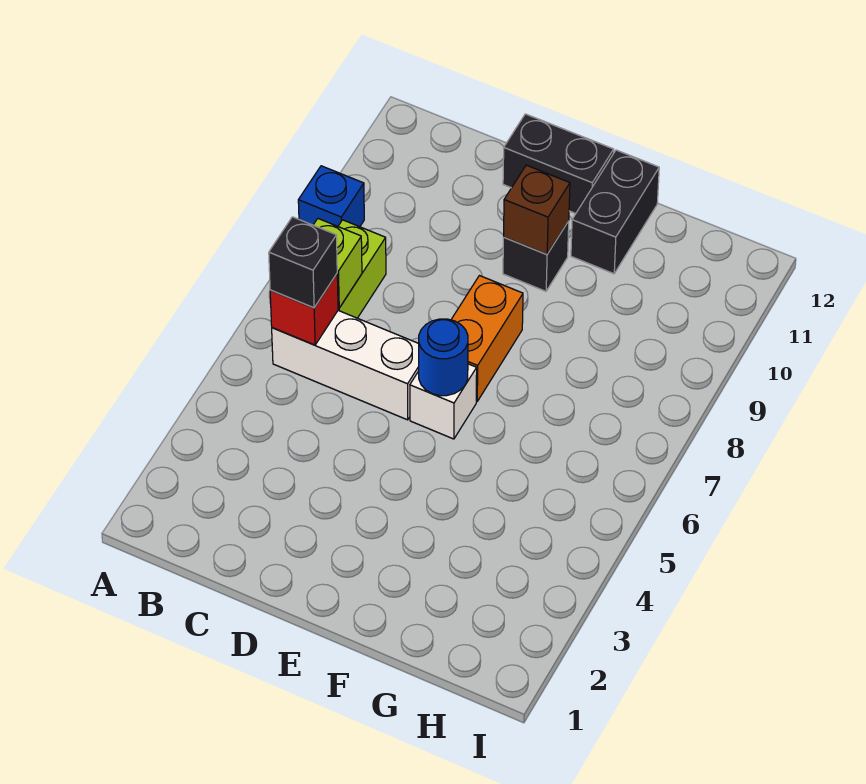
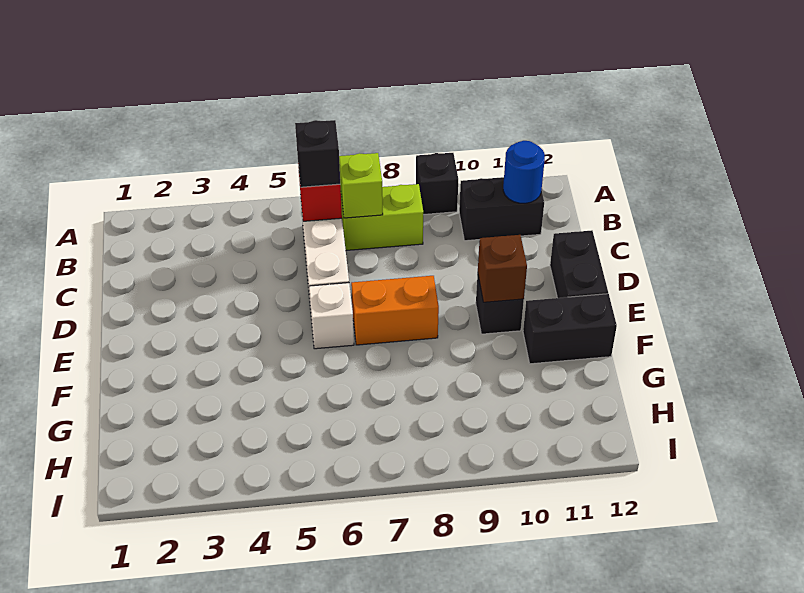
blue 1x1 brick [298,166,364,227] -> black 1x1 brick [416,153,458,215]
none -> black 1x2 brick [459,177,544,241]
blue 1x1 round brick [419,319,468,396] -> blue 1x1 round brick moved to [503,141,545,203]

